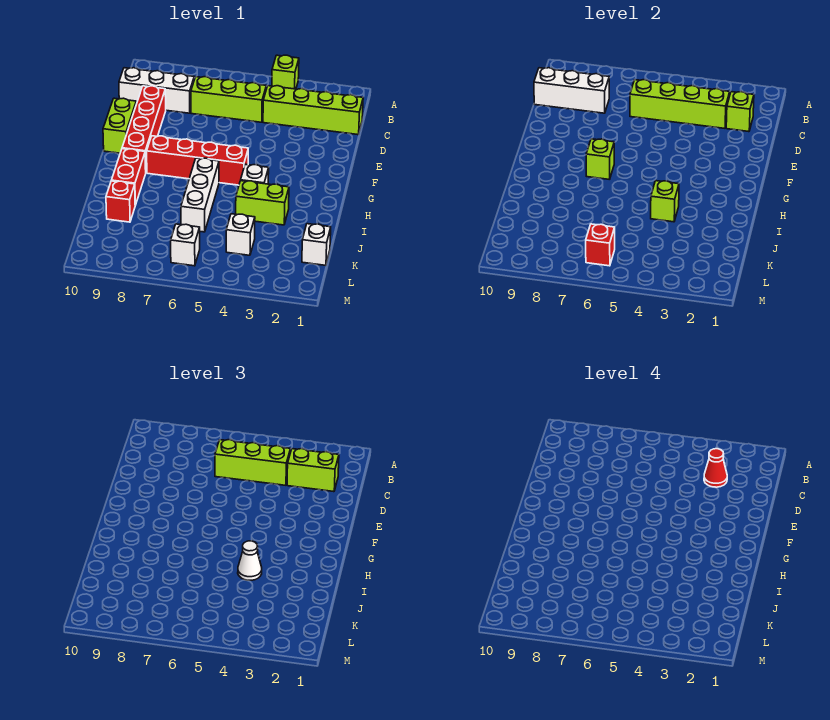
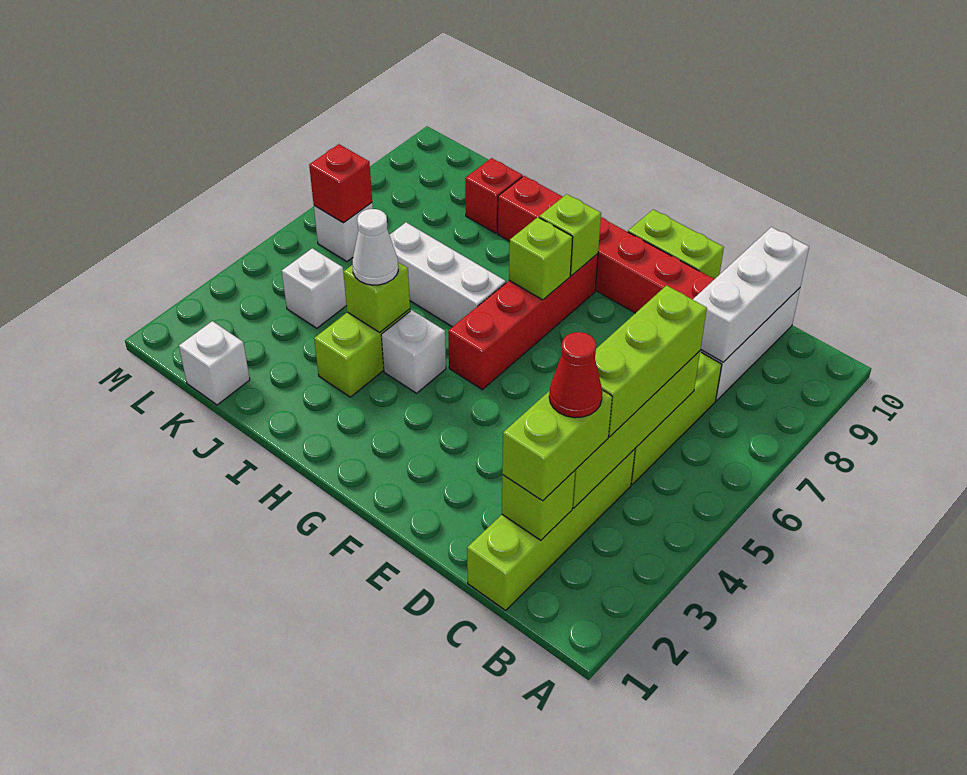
lime 1x1 brick [272,55,299,89] -> lime 1x1 brick moved to [539,194,601,276]

